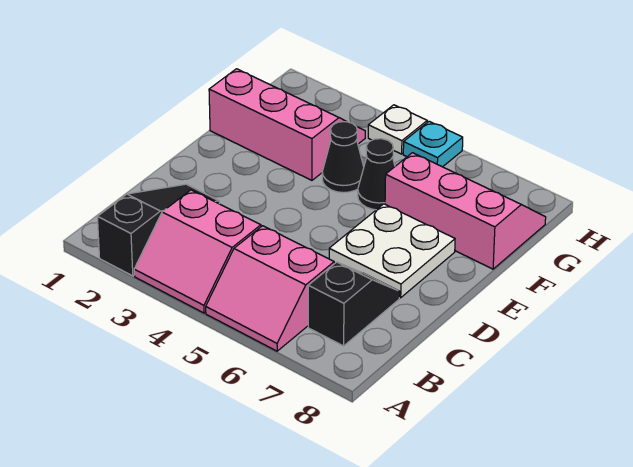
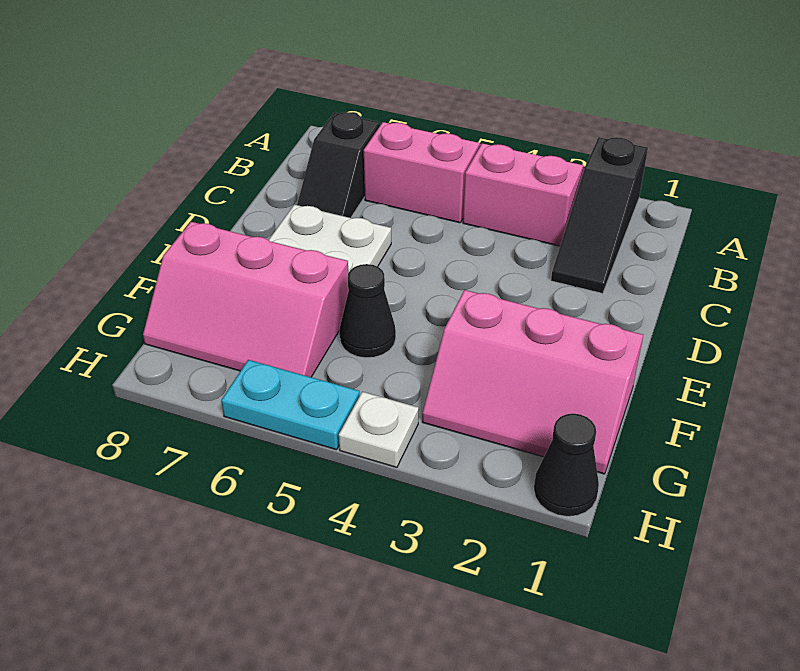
black 1x1 cone [322,122,364,193] -> black 1x1 cone moved to [534,413,599,516]
cyan 1x1 plate [403,121,463,167] -> cyan 1x2 plate [221,360,359,450]

